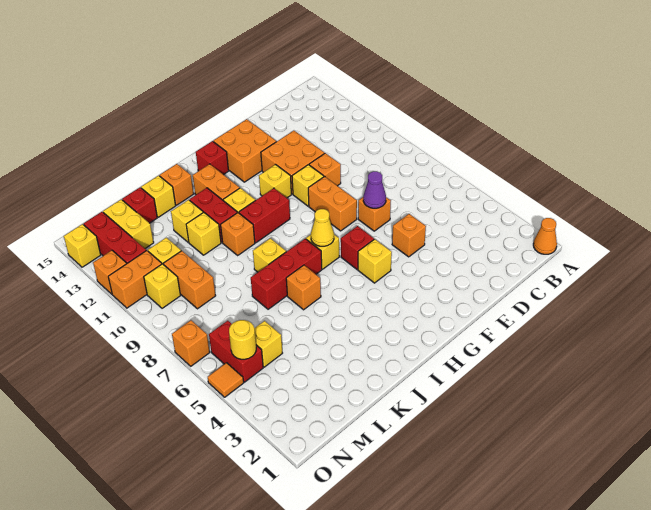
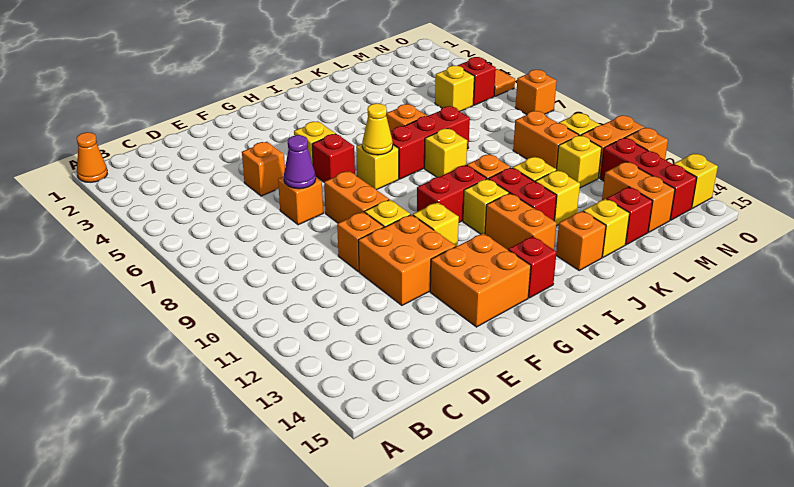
yellow 1x2 brick [103,199,154,248] -> orange 1x2 brick [602,162,675,232]
red 1x2 brick [209,321,263,382] -> red 1x1 brick [458,57,496,105]
yellow 1x1 round brick [229,320,256,359] -> none

